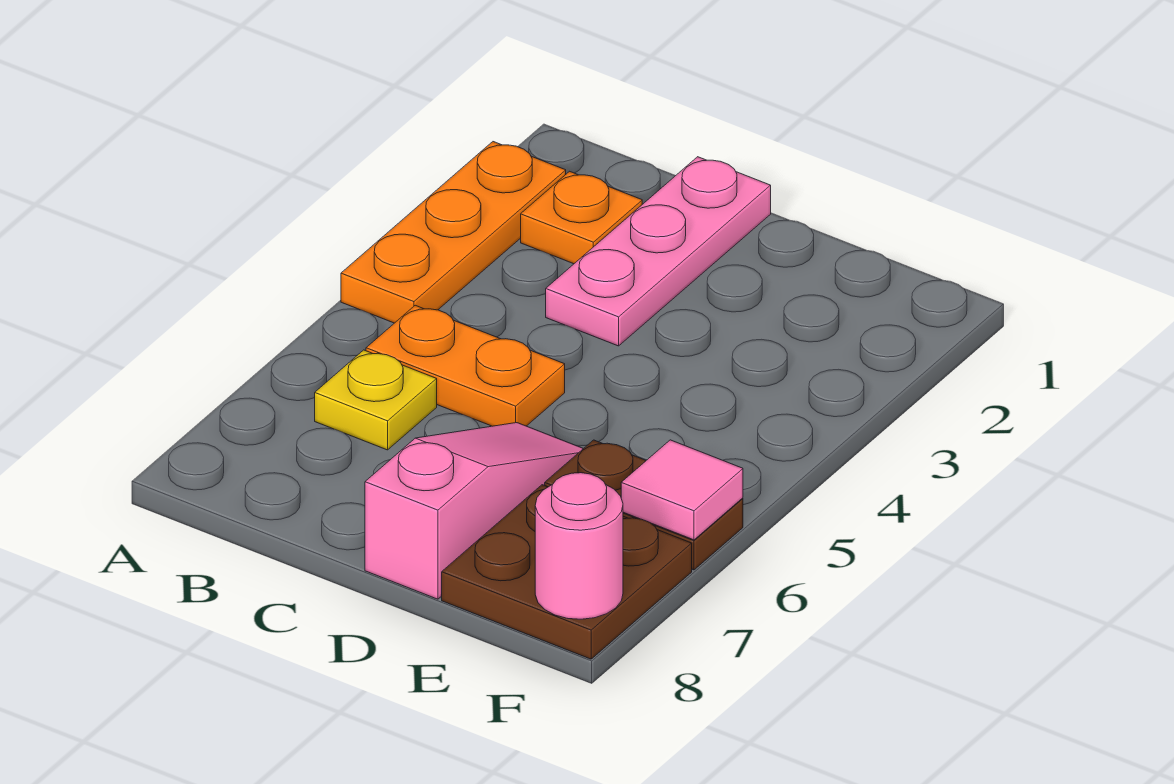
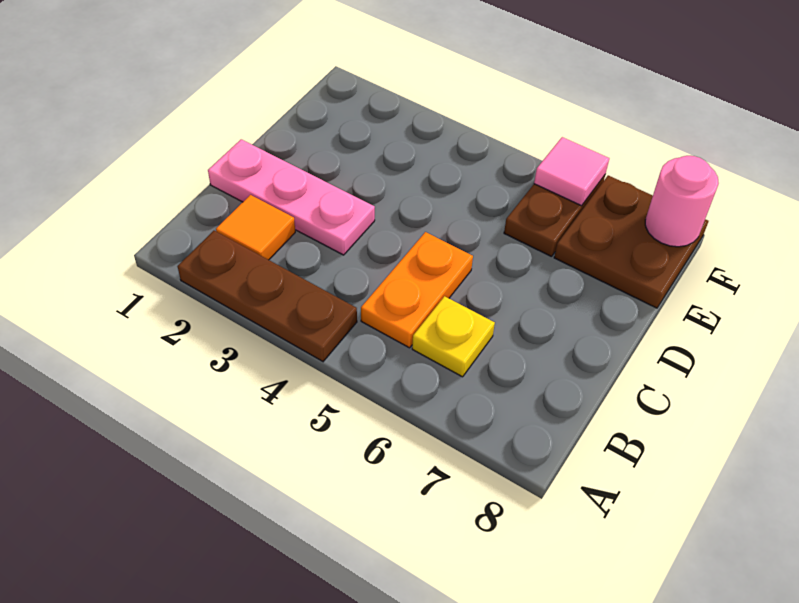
orange 1x3 plate [341,142,566,323] -> brown 1x3 plate [177,231,357,361]
orange 1x1 plate [521,171,642,264] -> orange 1x1 tile [216,195,295,260]
pink 1x3 slope [365,423,583,599] -> none

